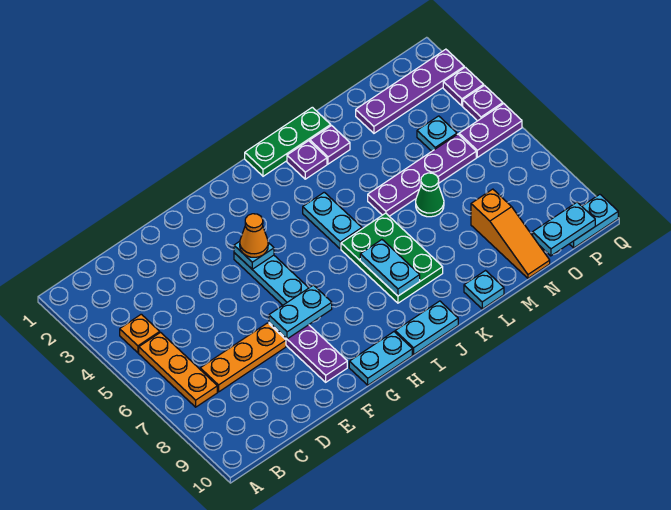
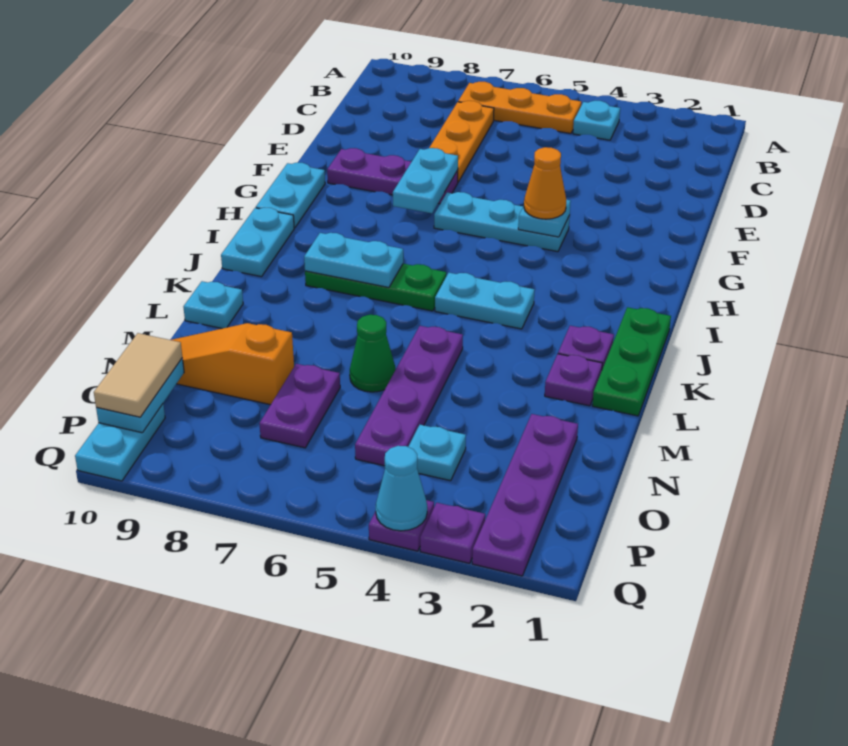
orange 1x1 plate [120,314,160,353] -> cyan 1x1 plate [573,101,620,140]
green 2x3 plate [341,213,443,303] -> green 1x3 plate [305,264,446,311]
none -> tan 1x2 tile [94,333,182,417]
purple 1x2 plate [459,104,522,157] -> purple 1x2 plate moved to [259,364,340,448]
none -> cyan 1x1 cone [376,446,427,531]

